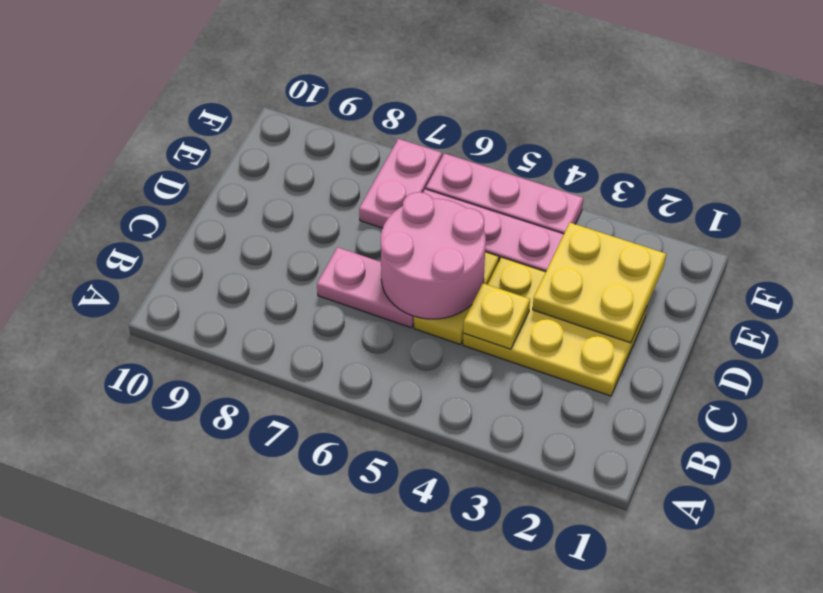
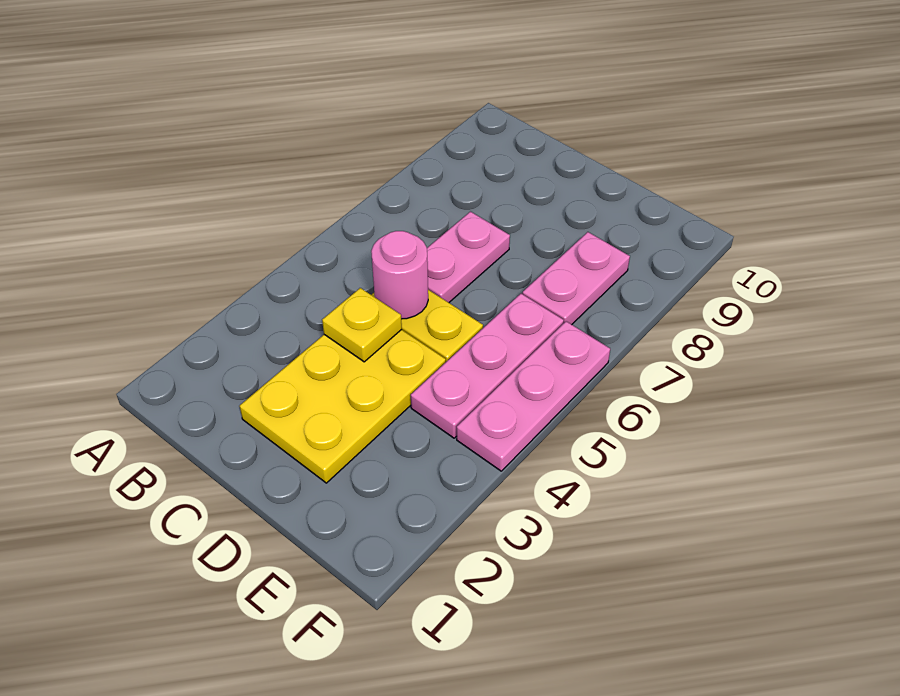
pink 2x2 round brick [381,192,486,319] -> pink 1x1 round brick [371,231,428,319]
yellow 2x2 plate [533,223,666,343] -> none
pink 1x2 plate [359,139,442,228] -> pink 1x2 plate turned to [522,232,630,325]

